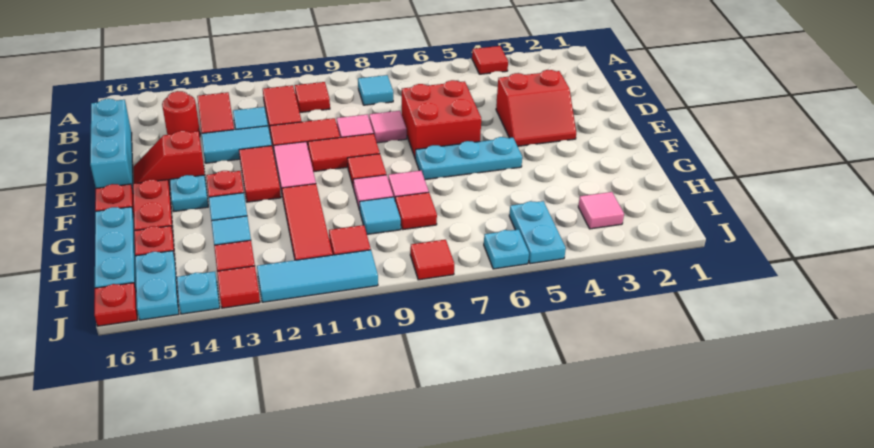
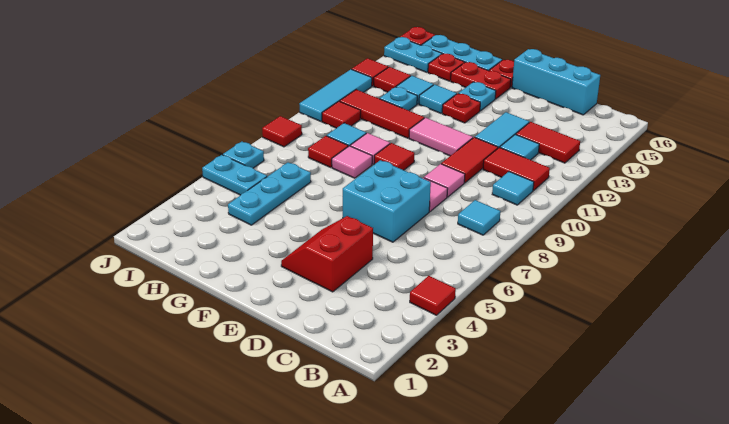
red 1x1 tile [295,82,330,112] -> cyan 1x1 tile [492,172,534,205]
red 1x1 round brick [162,91,200,137] -> none
red 2x2 brick [402,80,481,158] -> cyan 2x2 brick [343,160,431,242]
red 1x2 tile [308,134,380,172] -> none
red 1x2 tile [239,146,281,202] -> none
red 1x2 slope [133,131,205,188] -> none
cyan 1x3 plate [415,137,522,180] -> cyan 1x3 plate moved to [228,162,311,225]
pink 1x1 tile [578,192,624,229] -> none
cyan 1x1 plate [177,272,220,314] -> cyan 1x1 plate moved to [380,87,417,111]

